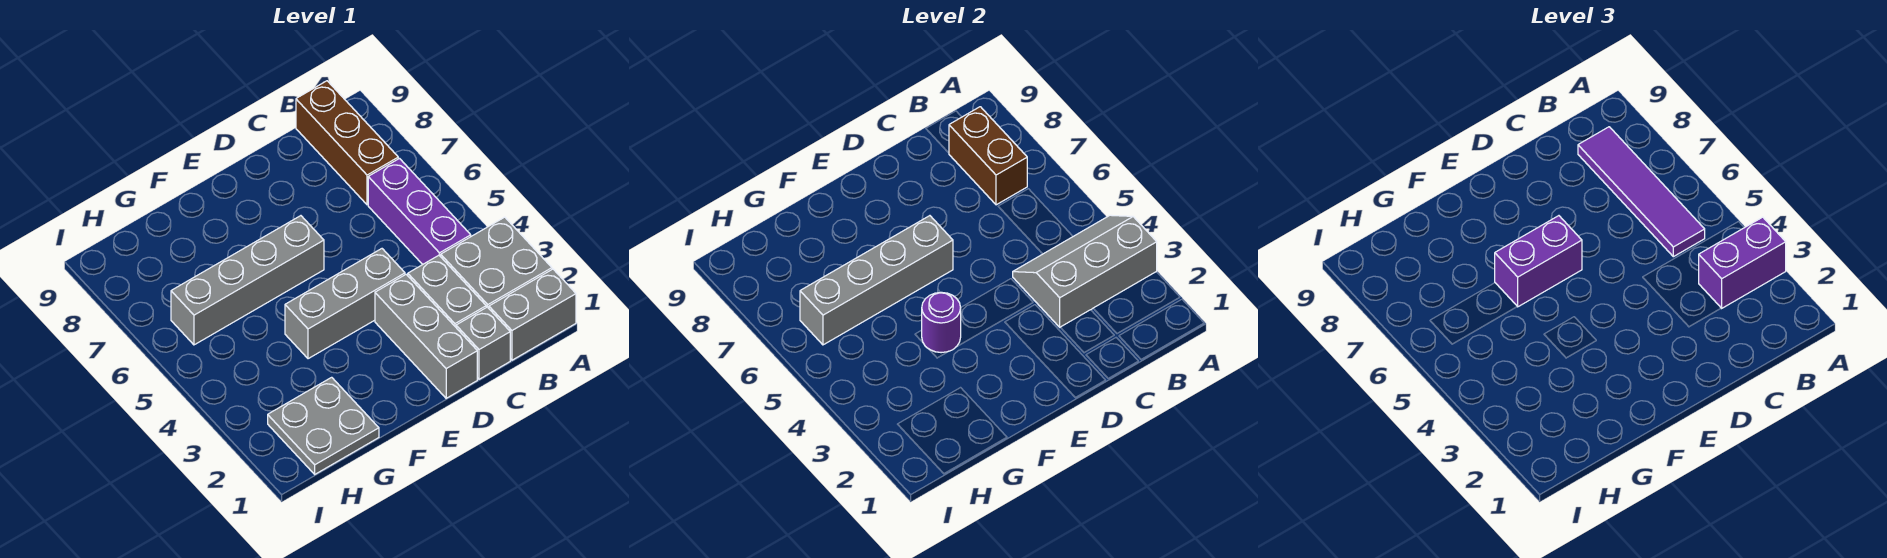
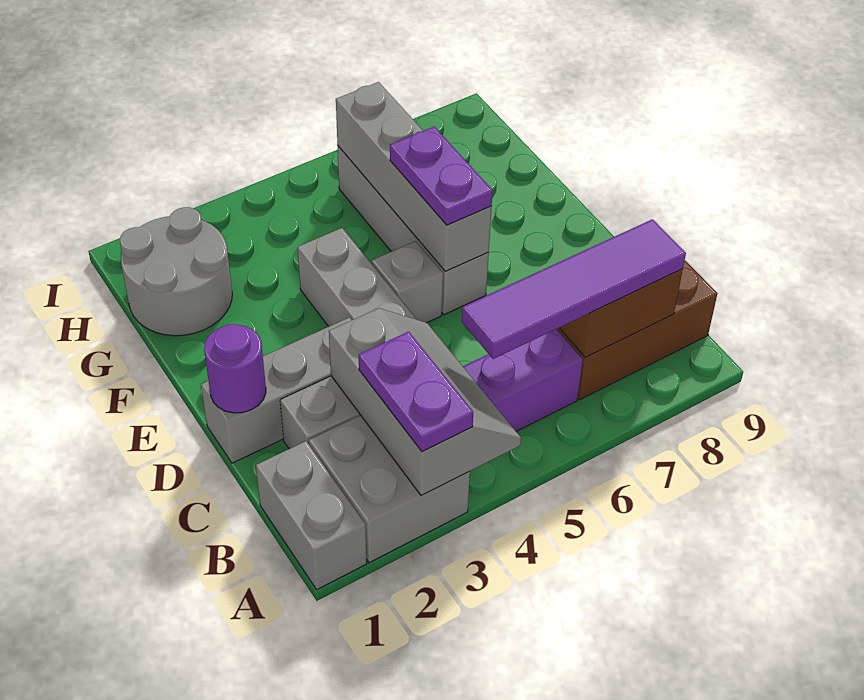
purple 1x2 brick [1699,217,1786,308] -> purple 1x2 plate [359,332,473,451]
grey 1x1 brick [456,307,510,379] -> grey 1x1 brick moved to [372,241,443,323]
purple 1x2 brick [1495,216,1582,307] -> purple 1x2 plate [390,127,493,225]
purple 1x1 round brick [922,292,961,353] -> purple 1x1 round brick moved to [204,324,266,413]
grey 2x2 plate [268,377,379,474] -> grey 2x2 round brick [120,207,232,336]

